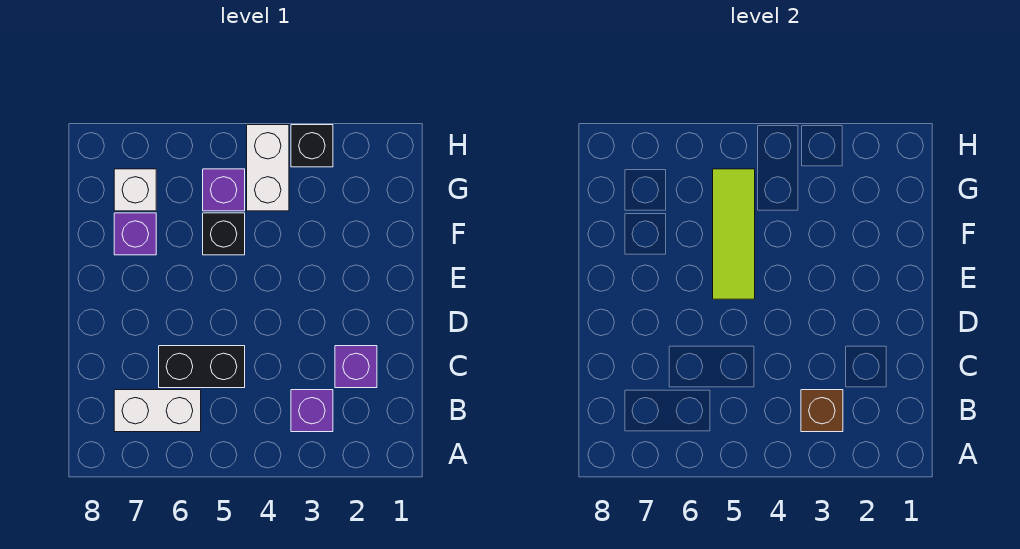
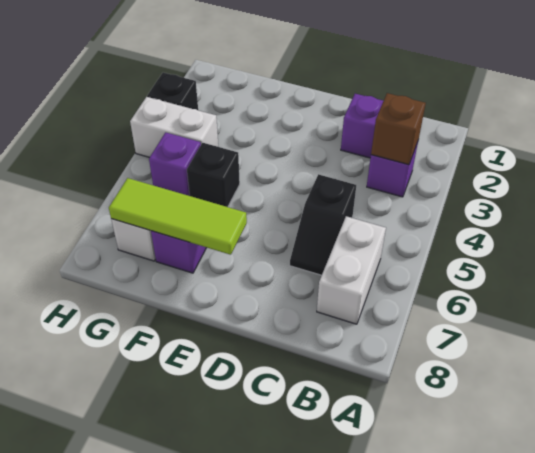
black 1x2 brick [159,346,245,388] -> black 1x2 slope [290,174,356,275]
lime 1x3 tile [713,169,755,299] -> lime 1x3 tile moved to [109,178,247,255]

